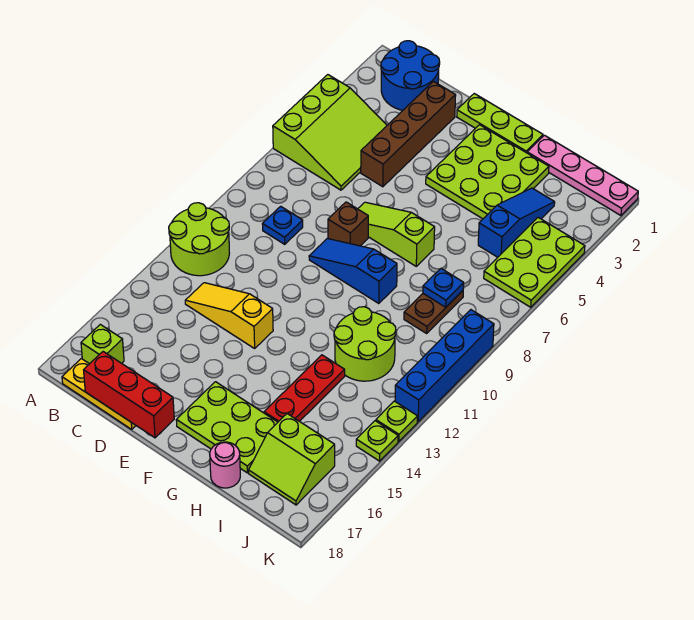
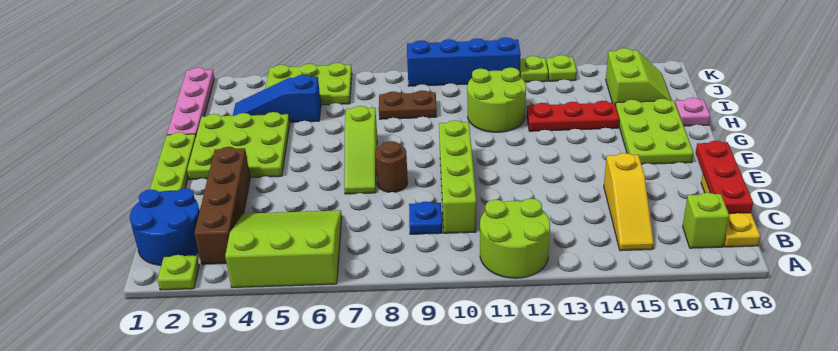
none -> lime 1x1 plate [158,255,199,290]
none -> lime 1x4 brick [439,120,476,233]
yellow 1x3 slope [185,283,273,348] -> yellow 1x3 slope moved to [604,153,654,251]
red 1x3 brick [84,352,174,438] -> red 1x3 plate [696,141,753,214]
brown 1x4 brick [361,82,456,187] -> brown 1x4 brick turned to [194,147,250,264]
brown 1x1 brick [328,202,368,246] -> brown 1x1 round brick [375,141,408,192]
blue 1x3 slope [309,238,397,304] -> none
pink 1x1 round brick [210,442,240,488] -> pink 1x1 plate [675,98,710,126]
blue 1x1 plate [423,268,464,307] -> none

